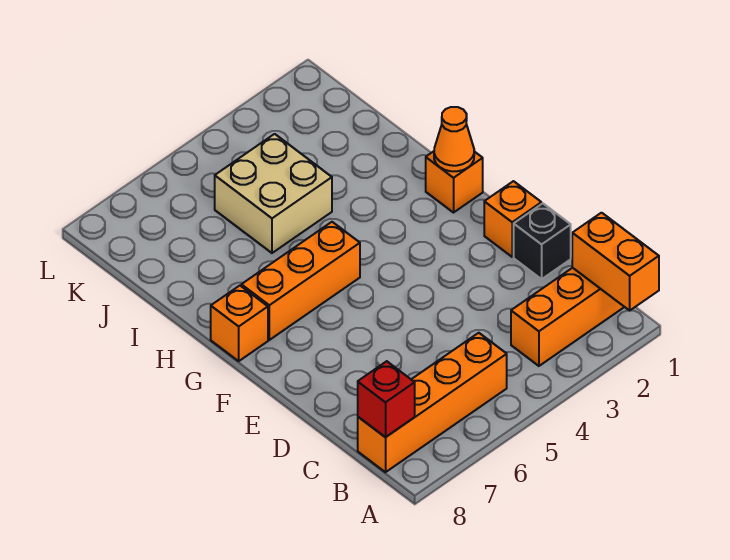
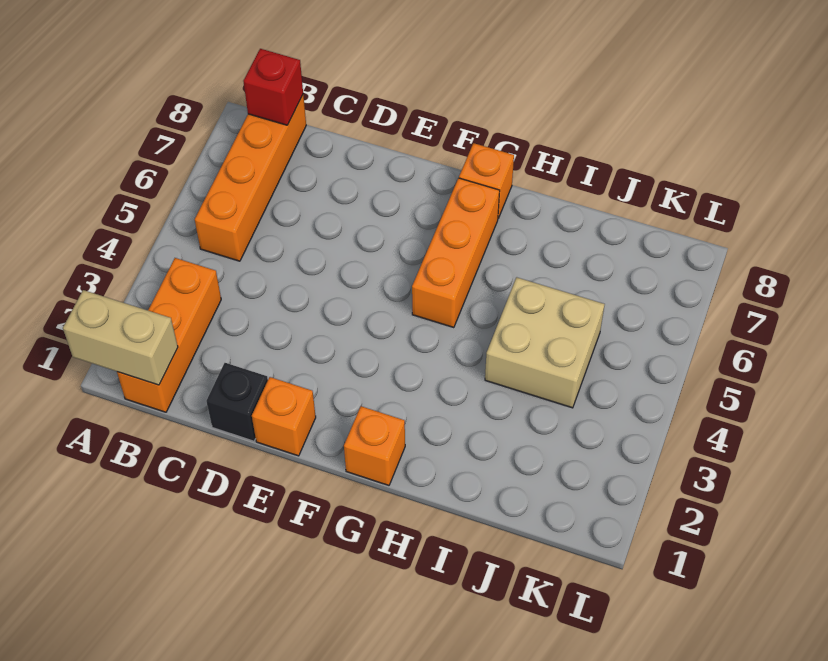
orange 1x2 brick [572,213,659,311] -> tan 1x2 brick [63,290,178,385]
orange 1x1 cone [434,107,474,171] -> none

